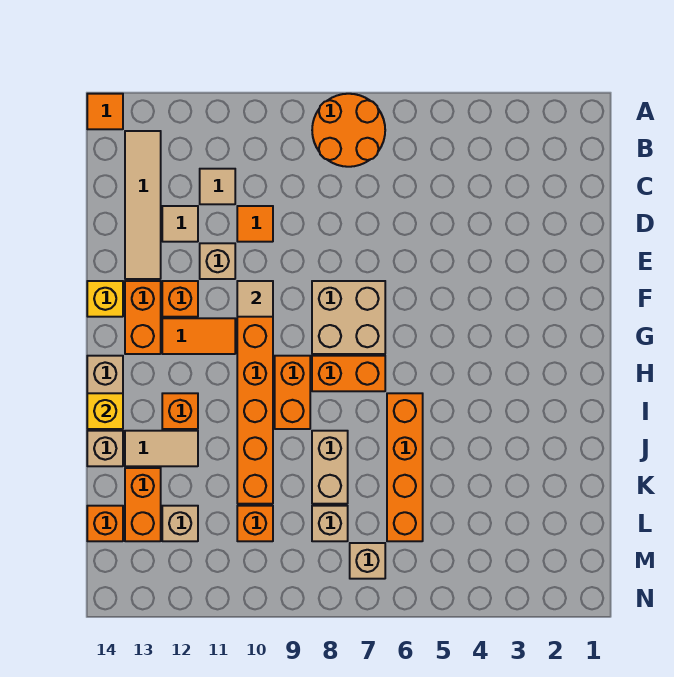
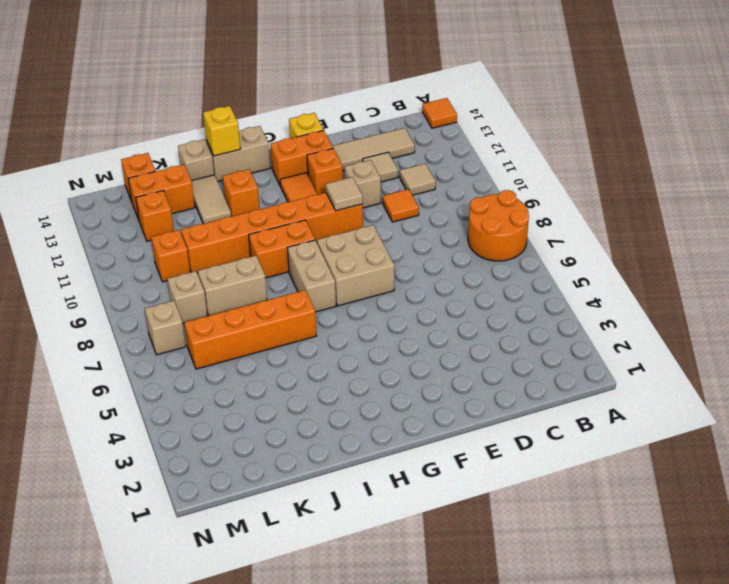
tan 1x4 tile [125,131,161,279] -> tan 1x3 tile [332,128,415,171]
orange 1x2 brick [312,356,385,391] -> tan 1x2 brick [287,240,336,312]
tan 1x1 brick [162,506,198,541] -> orange 1x1 brick [136,191,174,241]

